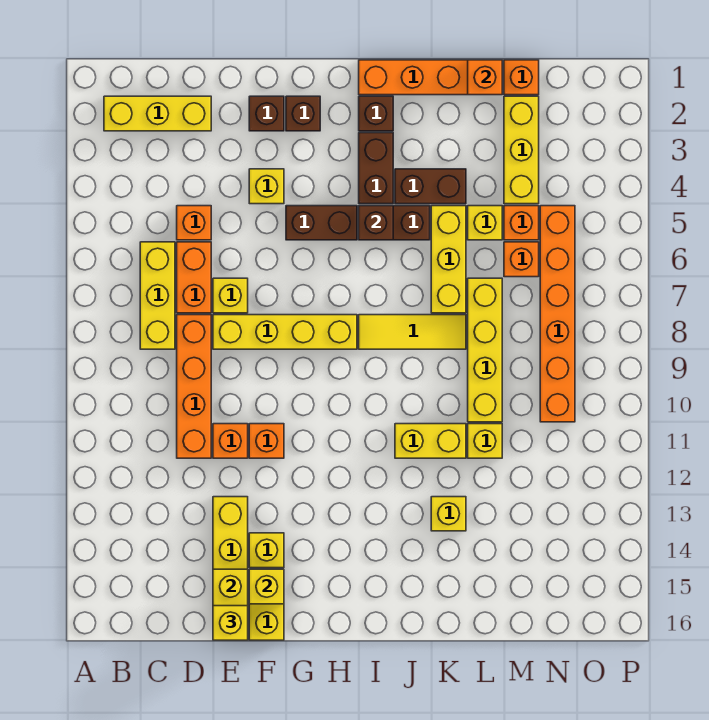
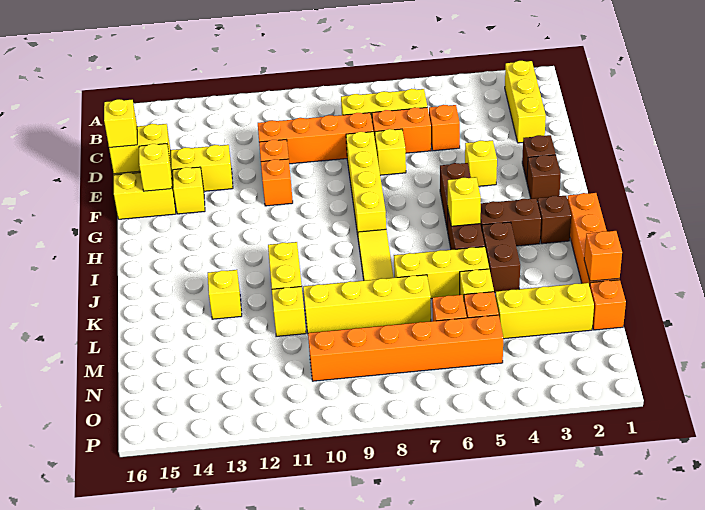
brown 1x1 brick [359,206,393,240] -> yellow 1x1 brick [447,177,481,226]

